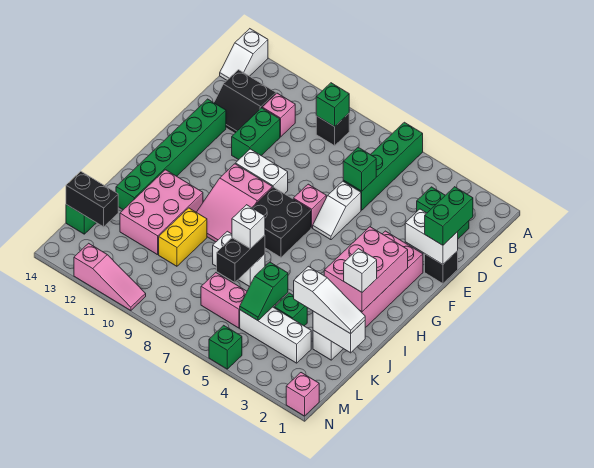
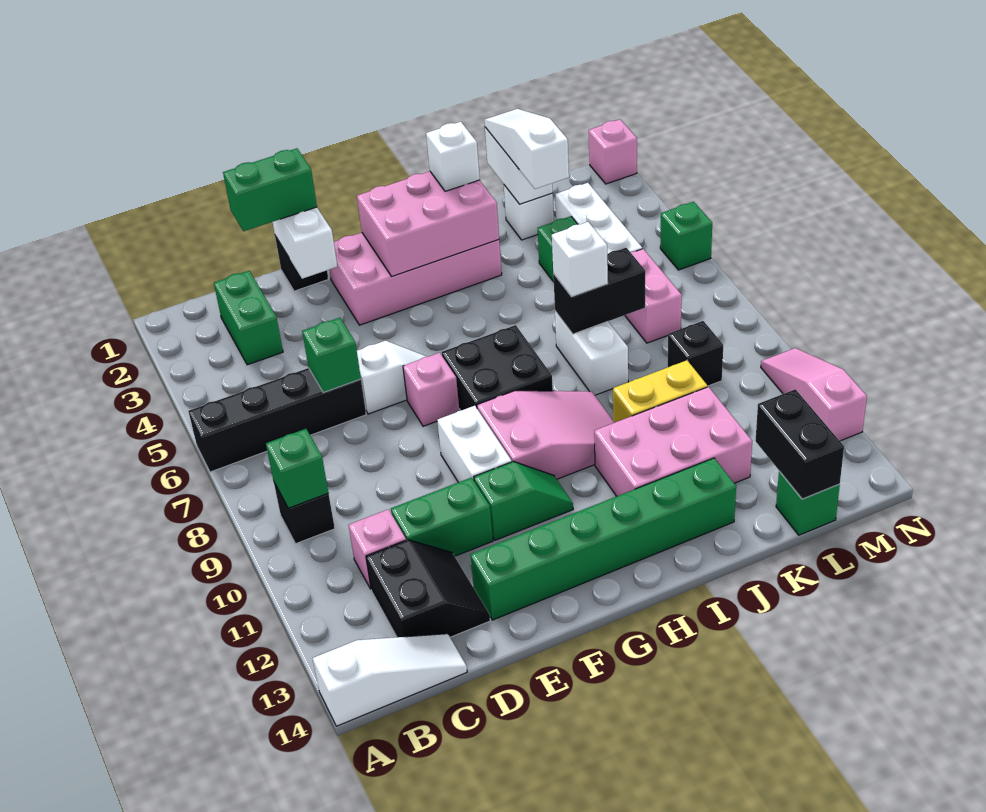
green 1x4 brick [343,122,423,210] -> black 1x4 brick [188,368,366,472]
white 1x2 slope [220,29,268,80] -> white 1x3 slope [313,634,467,726]
green 1x2 slope [240,262,288,321] -> green 1x2 slope moved to [474,461,573,540]
none -> black 1x1 brick [668,321,723,386]

